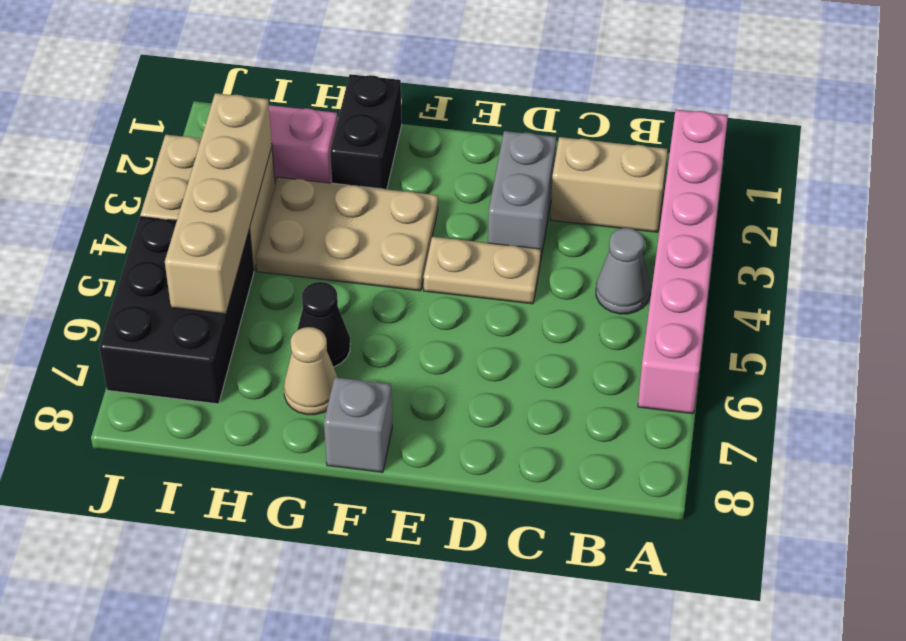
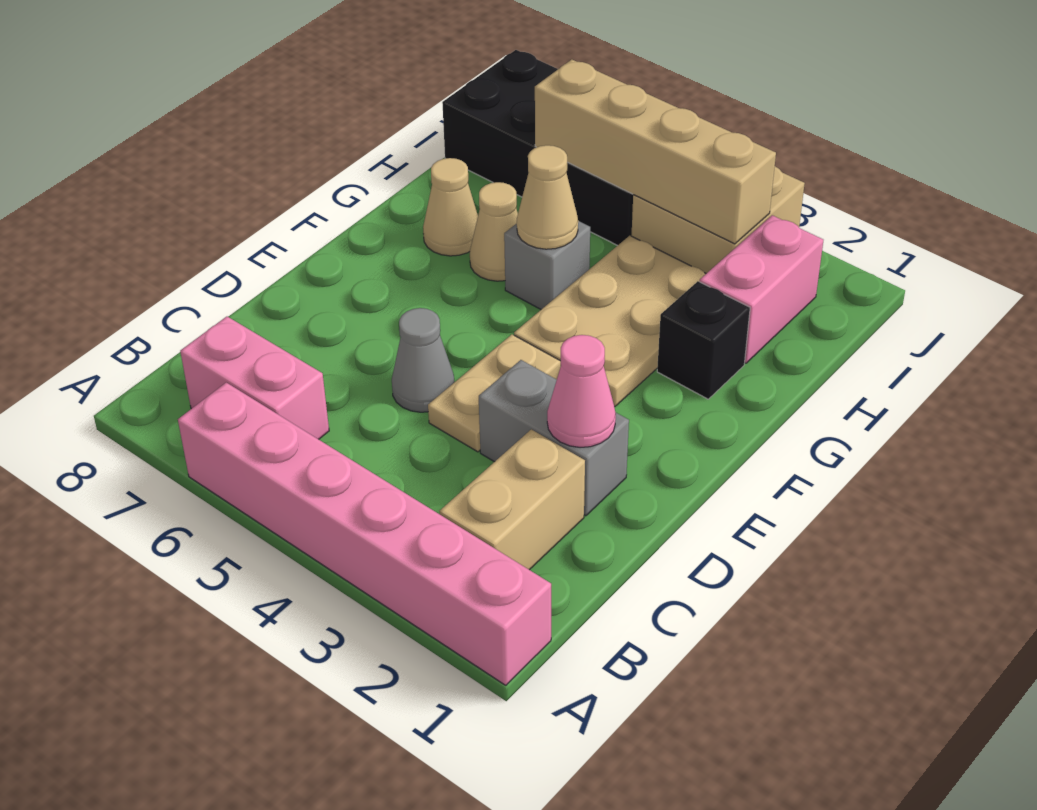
grey 1x1 cone [596,228,650,314] -> grey 1x1 cone moved to [392,308,455,412]
none -> pink 1x2 brick [180,317,329,439]
none -> pink 1x1 cone [547,335,616,447]
grey 1x1 brick [324,377,392,472] -> grey 1x1 brick moved to [504,221,590,309]
black 1x2 brick [330,74,402,189] -> black 1x1 brick [657,281,750,399]
none -> tan 1x1 cone [517,145,578,249]
black 1x1 cone [297,282,350,367] -> tan 1x1 cone [470,182,518,281]
black 2x3 brick [99,217,254,404] -> black 2x4 brick [442,50,633,246]

